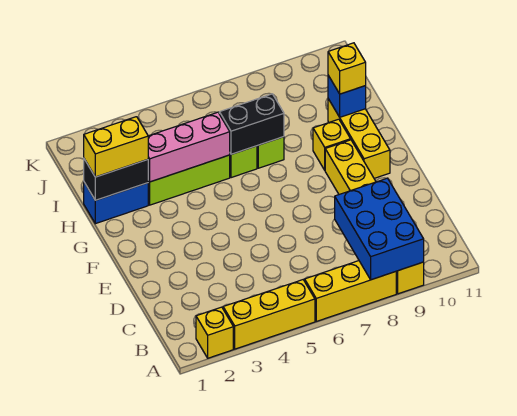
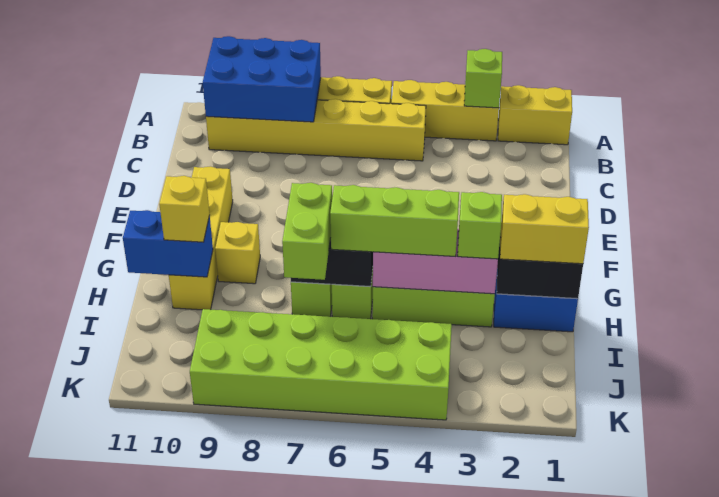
yellow 1x1 brick [196,307,233,358] -> yellow 1x2 brick [498,85,572,145]
none -> lime 1x1 brick [464,49,502,108]
blue 2x3 brick [335,178,424,280] -> blue 2x3 brick turned to [203,36,321,122]
yellow 1x6 brick [325,140,424,294] -> yellow 1x6 brick turned to [206,99,426,161]
yellow 1x3 brick [328,99,390,178] -> yellow 1x4 brick [169,166,233,310]
none -> lime 1x1 brick [458,192,502,259]
none -> lime 1x3 brick [330,185,459,256]
none -> lime 1x2 brick [282,183,332,280]
blue 1x1 brick [328,76,366,117] -> blue 1x2 brick [123,210,213,277]
none -> lime 2x6 brick [190,309,452,420]

